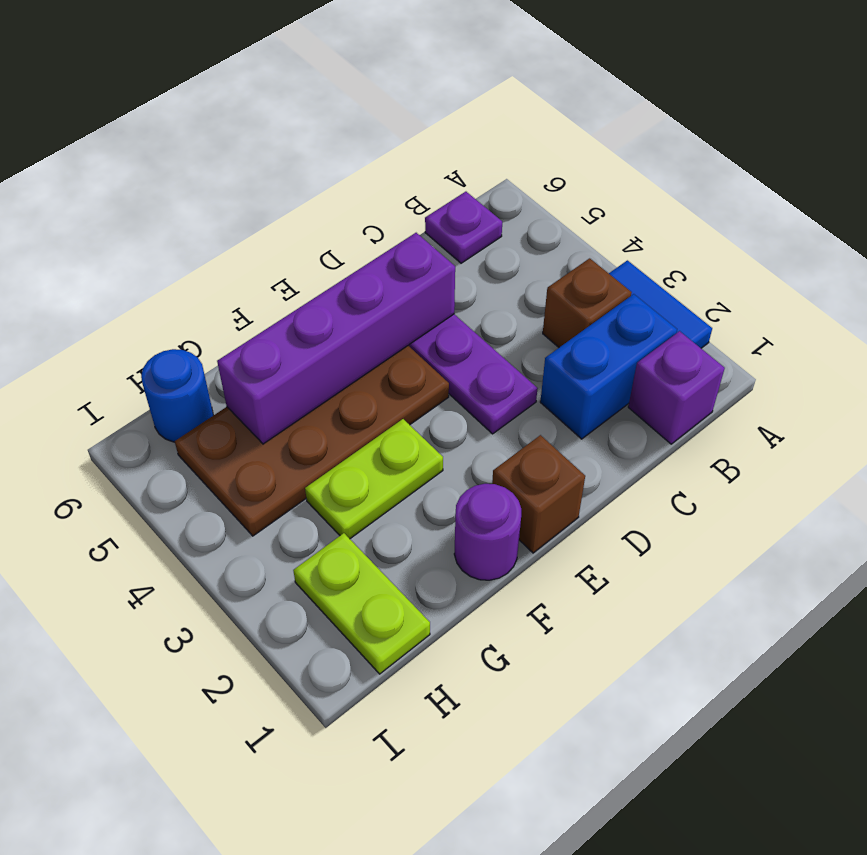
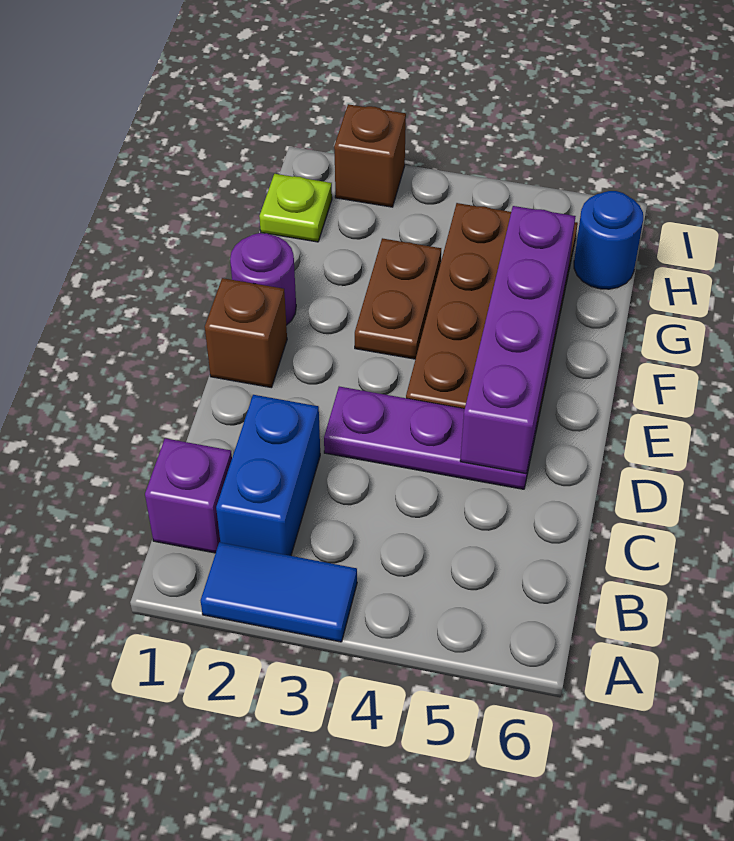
brown 1x1 brick [543,258,632,347] -> brown 1x1 brick moved to [334,104,406,207]
purple 1x1 plate [425,192,502,263] -> none
lime 1x2 plate [305,419,443,539] -> brown 1x2 plate [355,238,441,359]
lime 1x2 plate [293,533,430,674] -> lime 1x1 plate [259,174,332,242]

